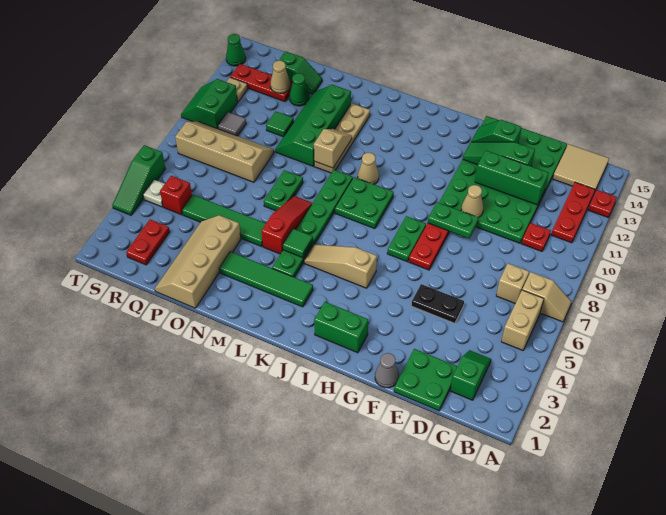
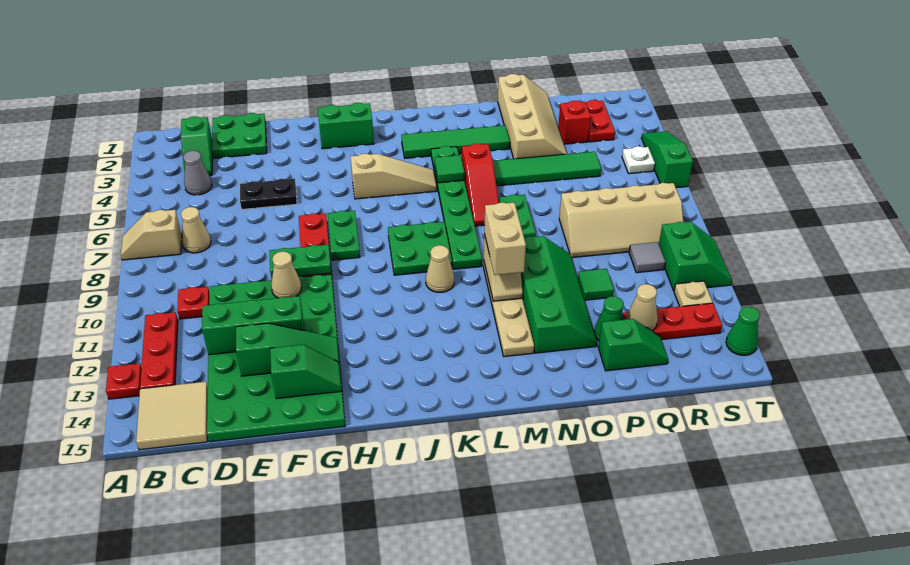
tan 1x2 brick [501,290,544,350] -> tan 1x2 brick moved to [484,203,526,275]
tan 1x1 brick [496,263,529,304] -> tan 1x1 cone [181,207,211,253]
grey 1x1 cone [375,353,399,388] -> grey 1x1 cone moved to [184,151,212,195]
green 1x2 slope [279,51,322,94] -> green 1x2 slope turned to [598,319,668,371]
red 1x1 brick [160,176,192,215] -> red 1x1 brick moved to [558,101,591,144]

